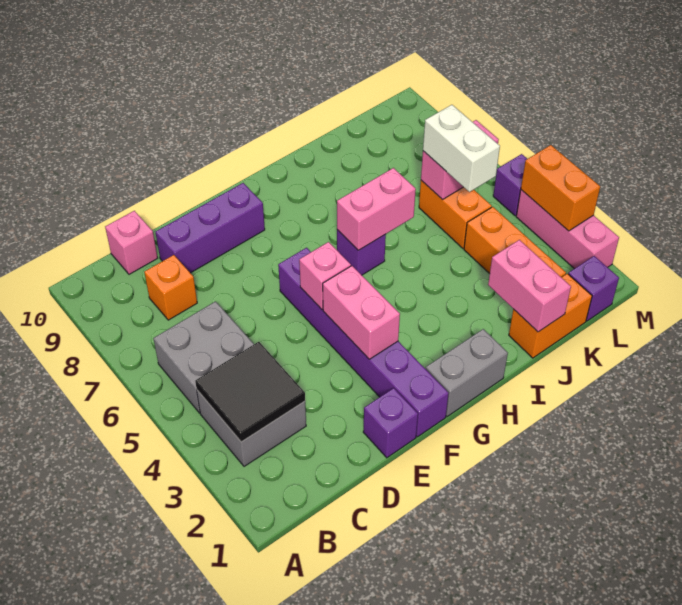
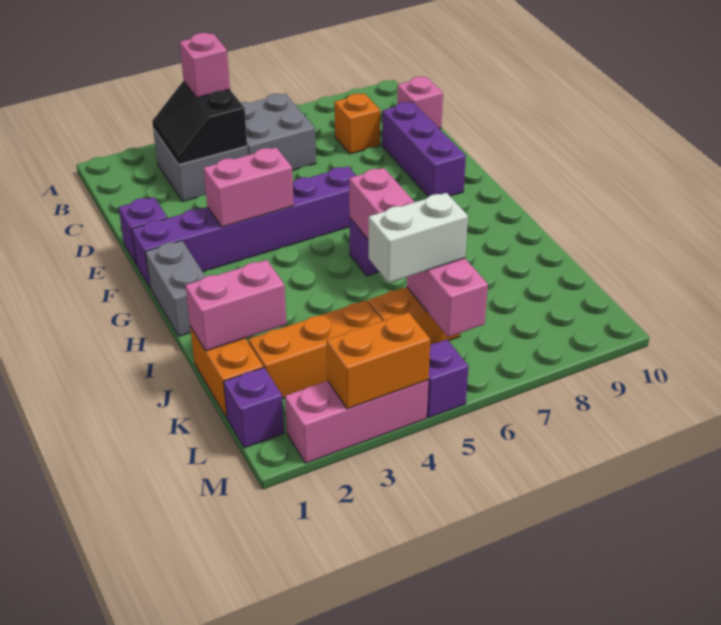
black 2x2 tile [195,342,305,442] -> black 2x2 slope [152,81,247,165]
pink 1x1 brick [299,242,351,310] -> pink 1x1 brick moved to [180,33,230,98]

